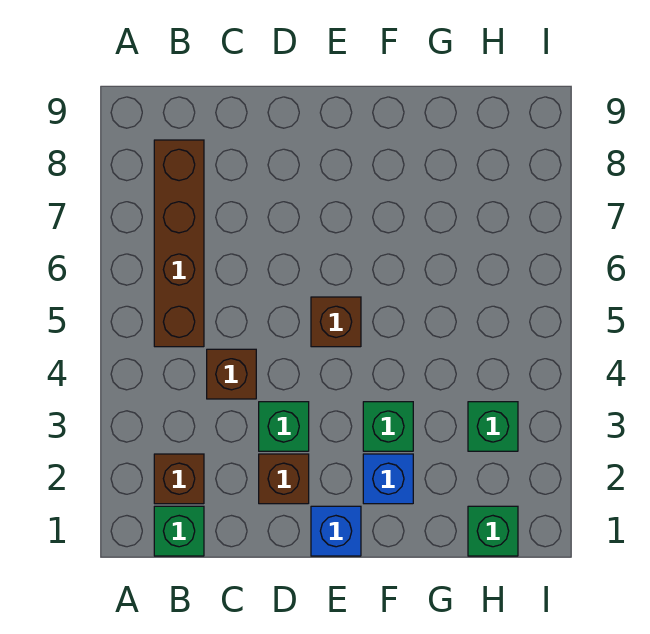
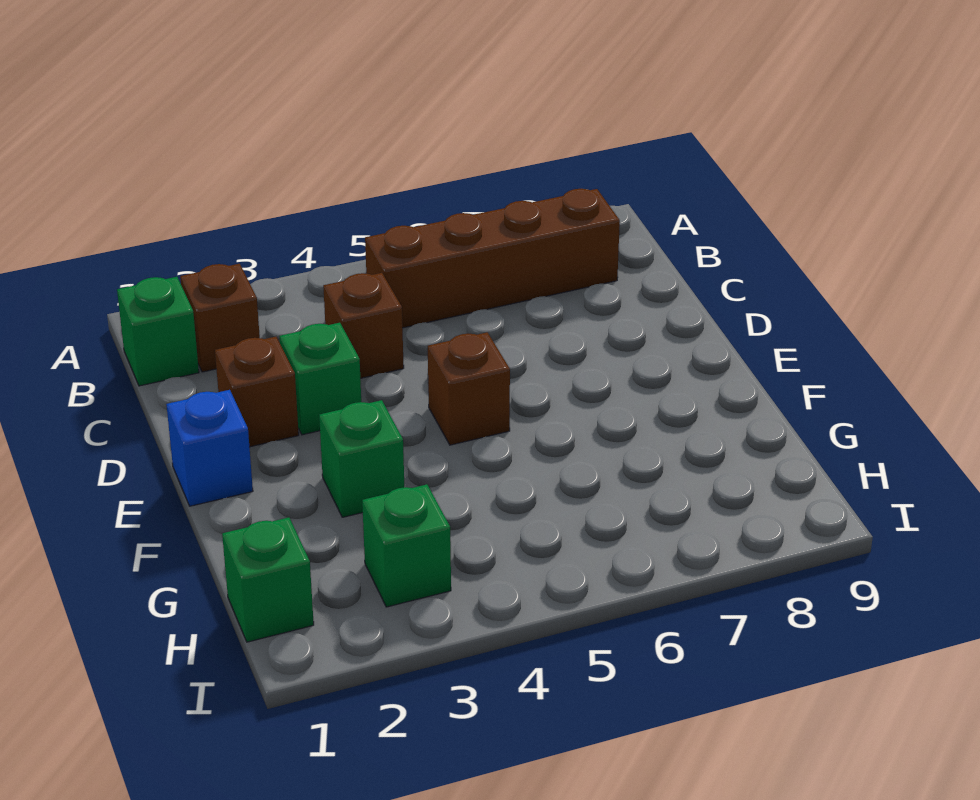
blue 1x1 brick [363,454,413,504] -> none

